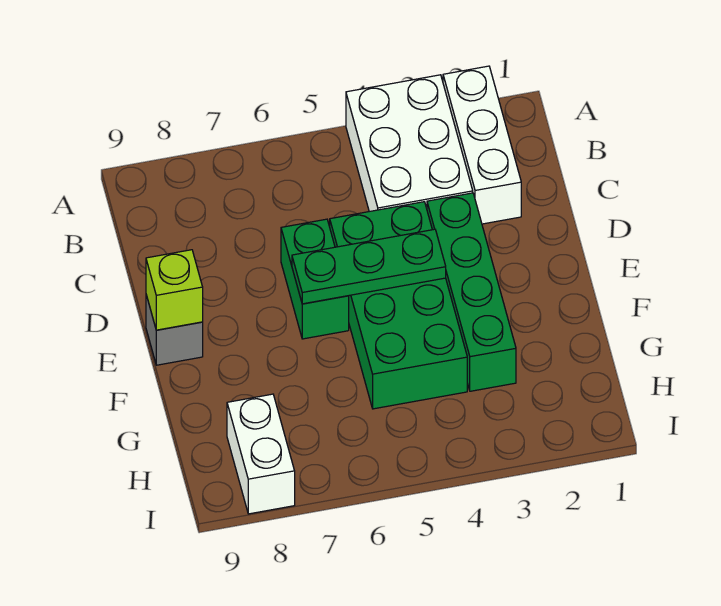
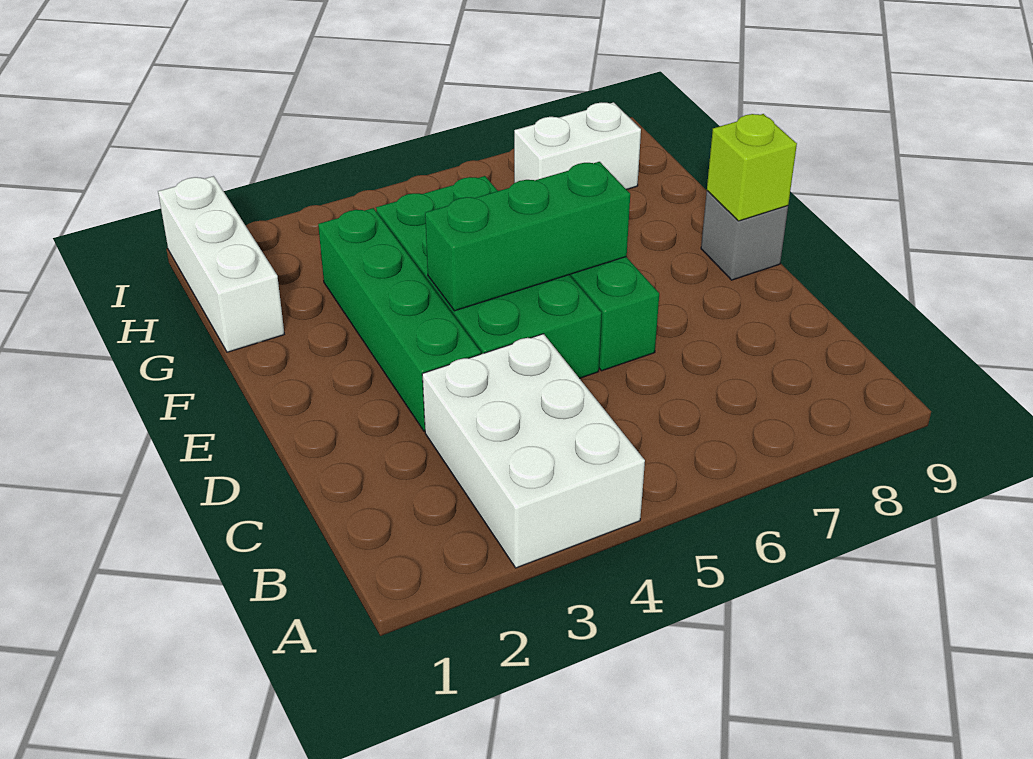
white 1x3 brick [443,66,521,224] -> white 1x3 brick moved to [158,176,284,352]
green 1x3 plate [292,229,446,304] -> green 1x3 brick [425,162,630,311]
white 1x2 brick [227,394,295,514] -> white 1x2 brick turned to [514,102,641,190]

